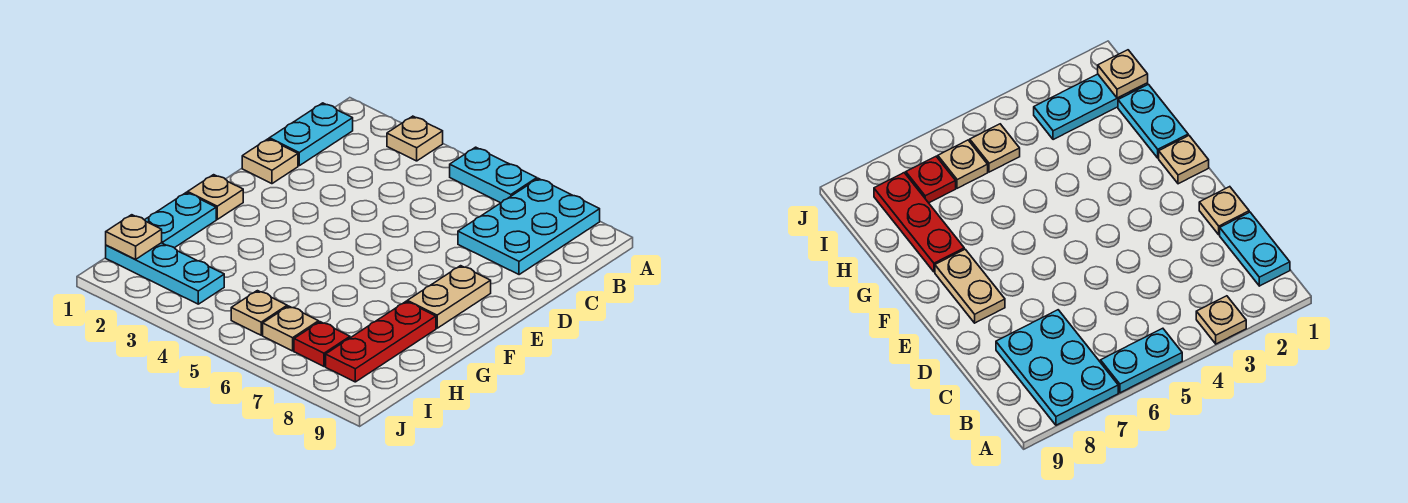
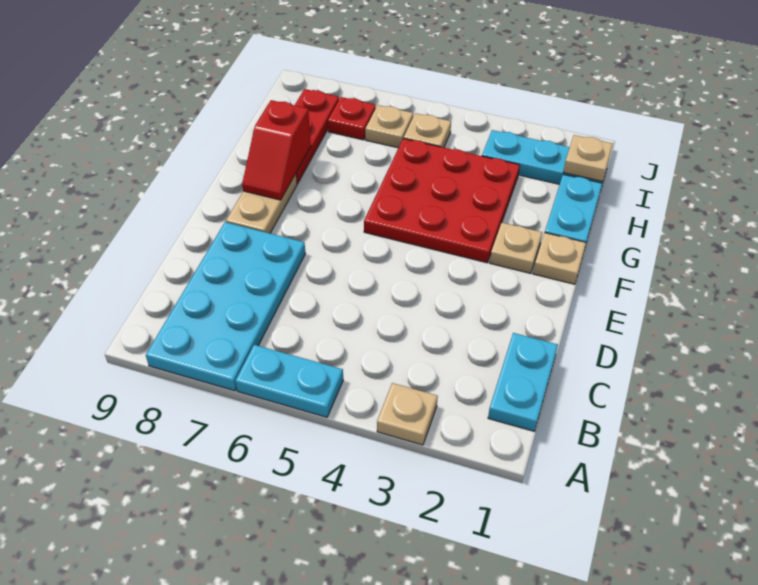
cyan 2x3 plate [458,178,600,275] -> cyan 2x4 plate [146,222,305,391]
tan 1x1 plate [242,139,298,184] -> tan 1x1 plate moved to [490,223,542,273]
none -> red 3x3 plate [364,138,520,263]
none -> red 1x2 slope [242,100,311,200]

